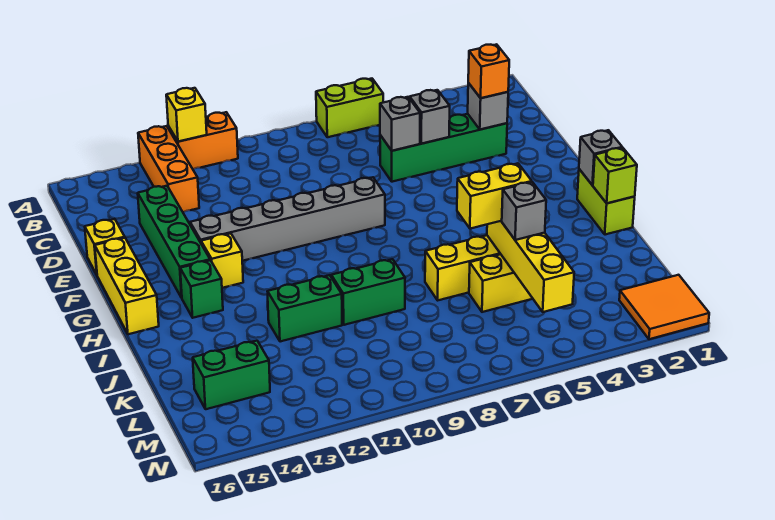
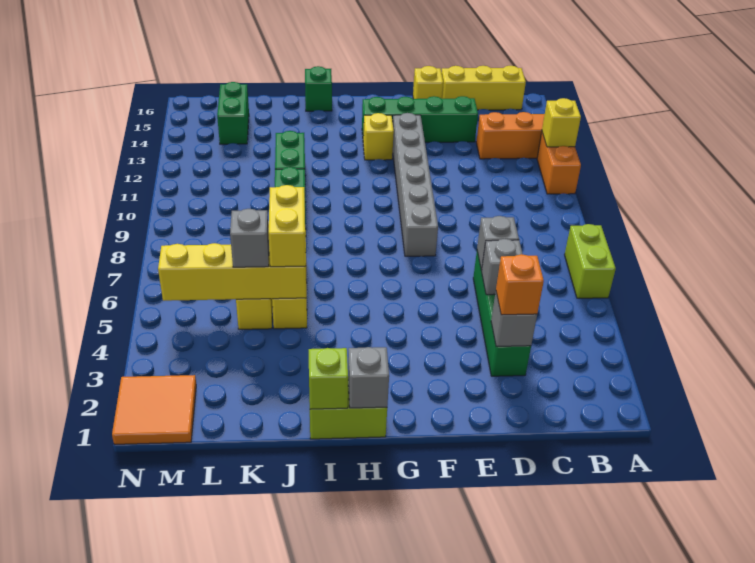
yellow 1x3 brick [95,238,159,334] -> yellow 1x3 brick moved to [441,66,526,110]
green 1x1 brick [180,260,223,318] -> green 1x1 brick moved to [305,66,332,111]

